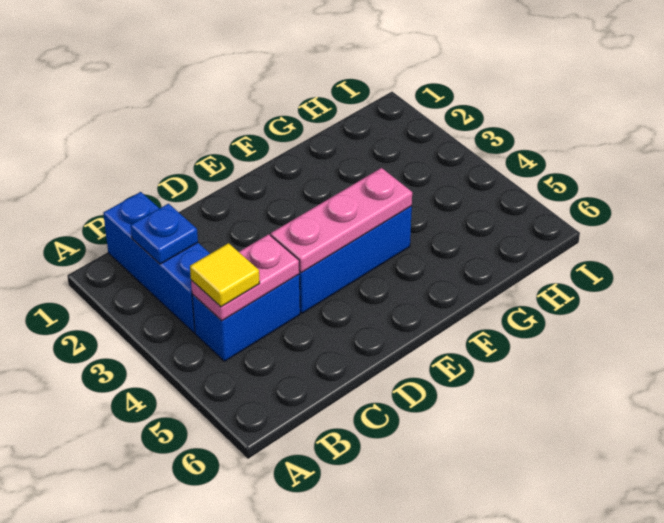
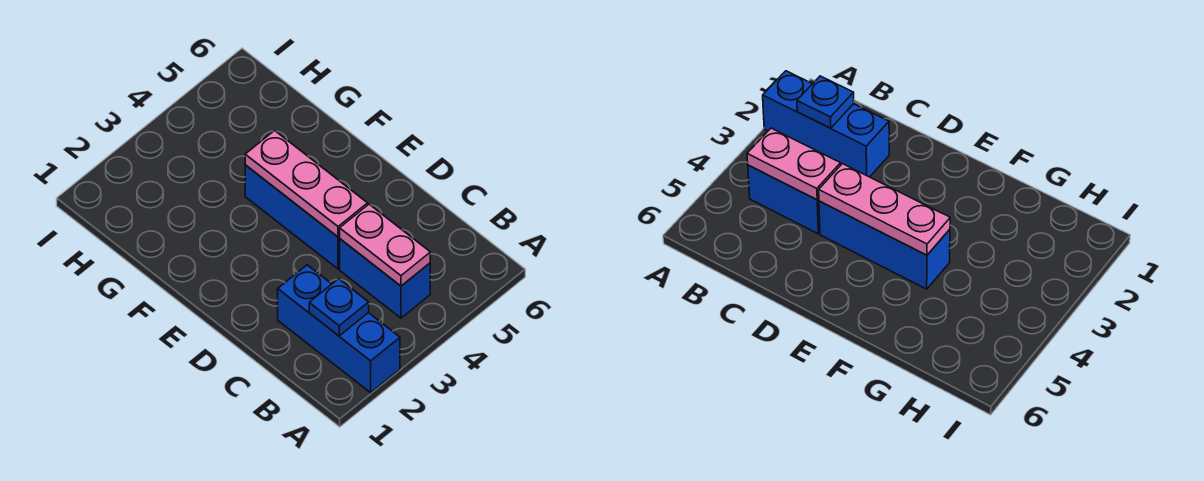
blue 1x3 brick [103,192,210,333] -> blue 1x3 brick turned to [278,265,400,393]
yellow 1x1 tile [190,243,260,307] -> none

